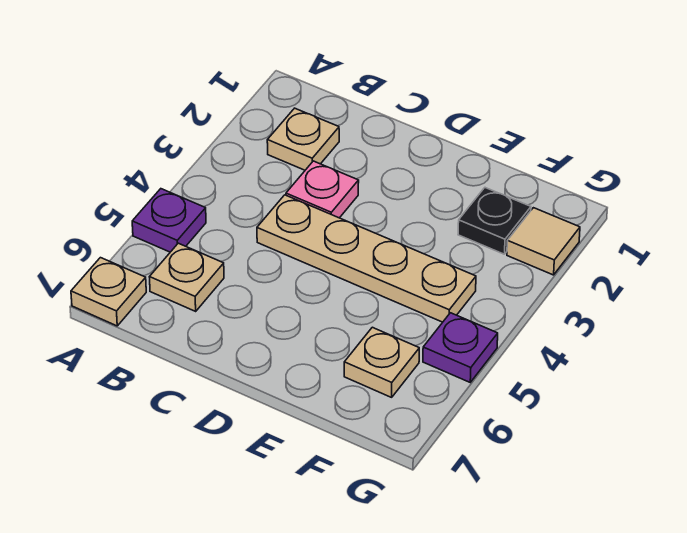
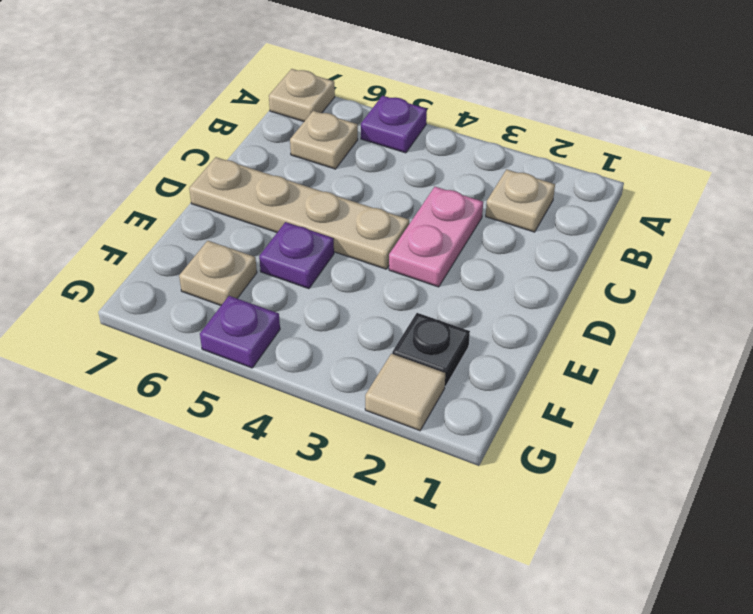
pink 1x1 plate [286,161,359,218] -> pink 1x2 plate [389,187,483,287]
tan 1x4 plate [257,195,476,322] -> tan 1x4 plate turned to [189,157,409,269]
none -> purple 1x1 plate [259,222,334,289]

